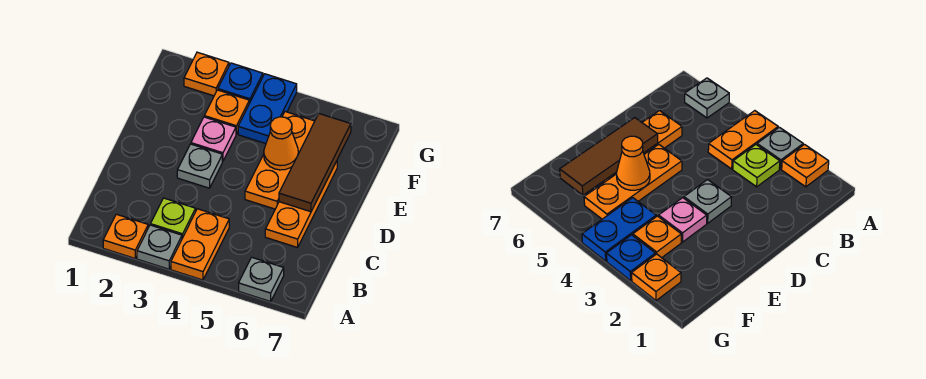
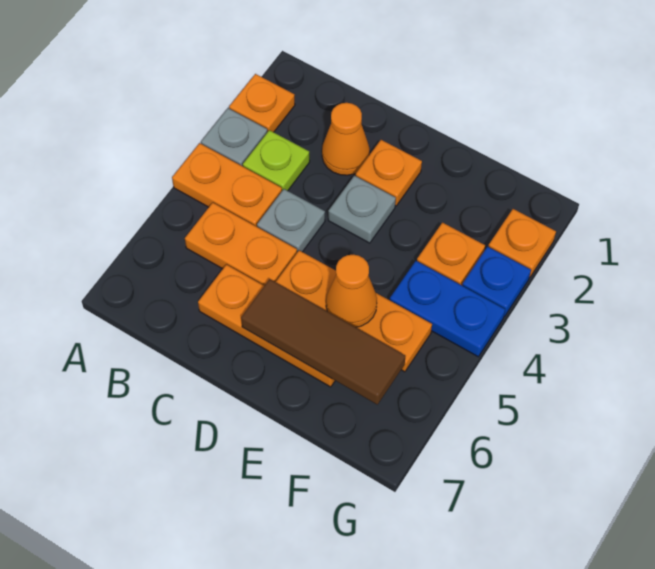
grey 1x1 plate [239,257,284,301] -> grey 1x1 plate moved to [257,189,325,252]
none -> orange 1x2 plate [185,203,297,286]
none -> orange 1x1 cone [322,103,370,175]
none -> orange 1x1 plate [356,140,422,206]
pink 1x1 plate [191,117,236,161] -> none

